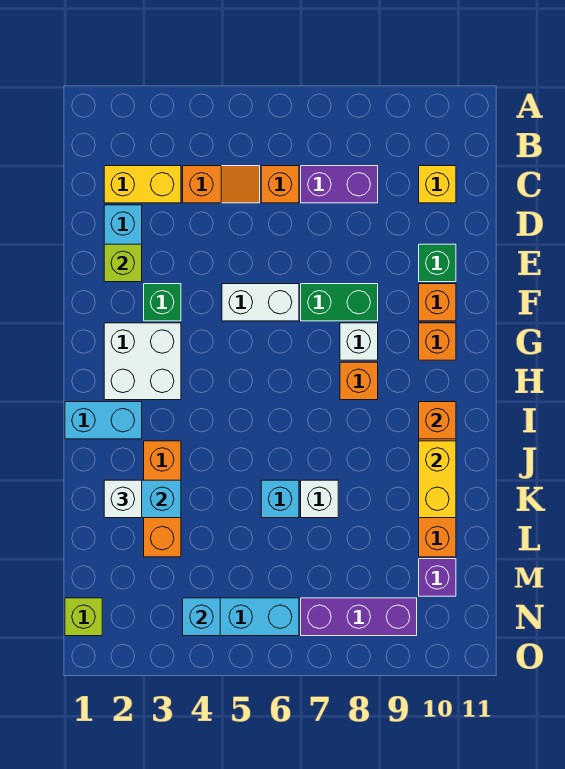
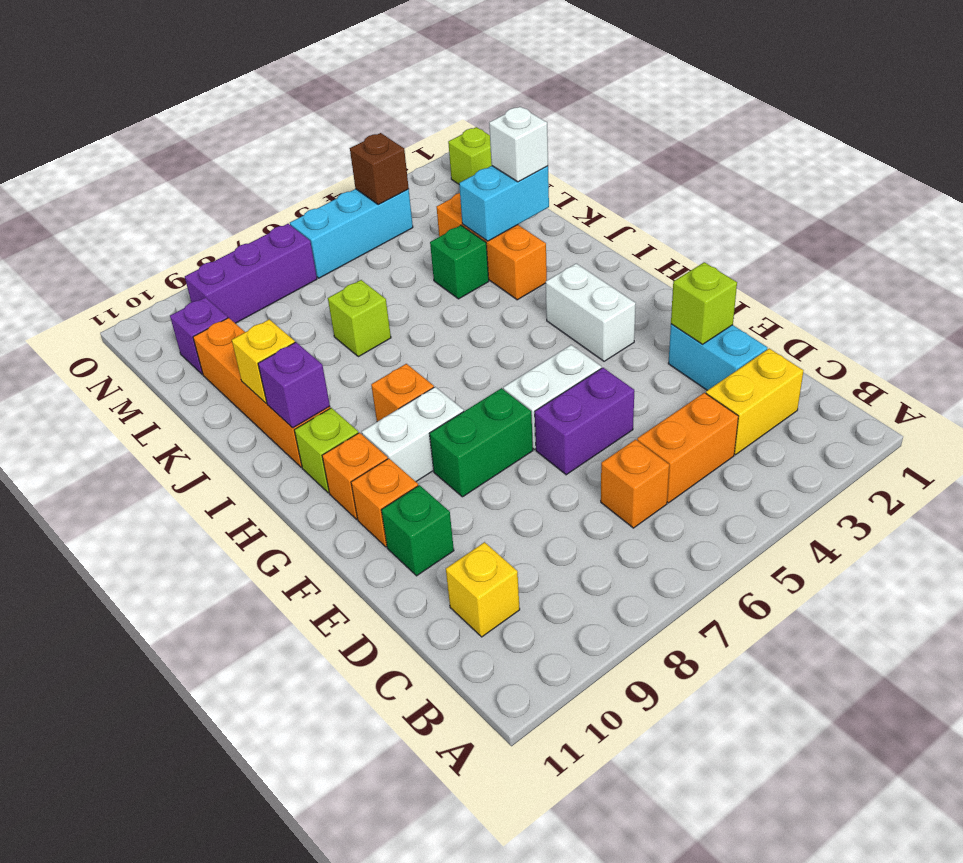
orange 1x2 slope [183,166,260,203] -> orange 1x2 brick [637,393,738,503]
purple 1x2 brick [301,166,378,203] -> purple 1x2 brick moved to [535,368,634,475]
green 1x1 brick [144,284,181,321] -> green 1x1 brick moved to [430,225,489,299]
white 2x2 brick [104,323,181,400] -> white 1x2 brick [546,264,636,361]
white 1x1 brick [340,323,378,360] -> white 1x2 brick [362,387,464,482]
none -> lime 1x1 brick [294,408,358,493]
cyan 1x2 brick [65,402,142,439] -> none
orange 1x1 brick [419,402,456,439] -> purple 1x1 brick [258,342,330,428]
yellow 1x2 brick [419,441,456,518] -> yellow 1x1 brick [232,319,295,403]
cyan 1x1 brick [261,480,299,518] -> none
white 1x1 brick [301,480,338,518] -> lime 1x1 brick [328,280,391,357]
cyan 1x1 brick [183,598,220,636] -> brown 1x1 brick [350,133,409,204]

